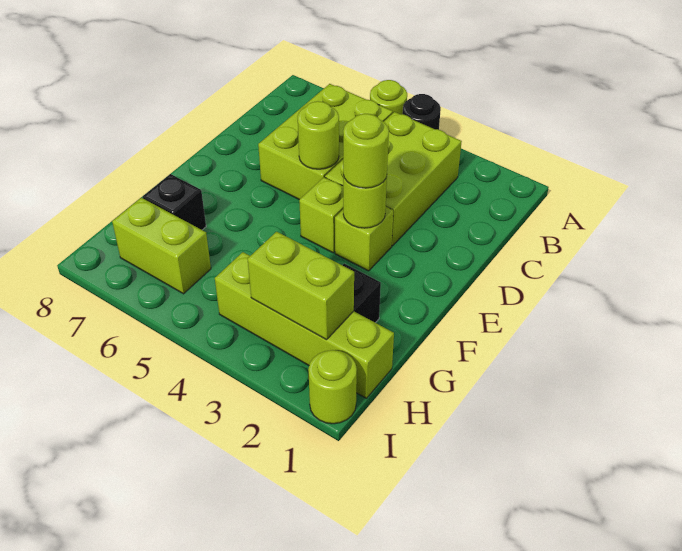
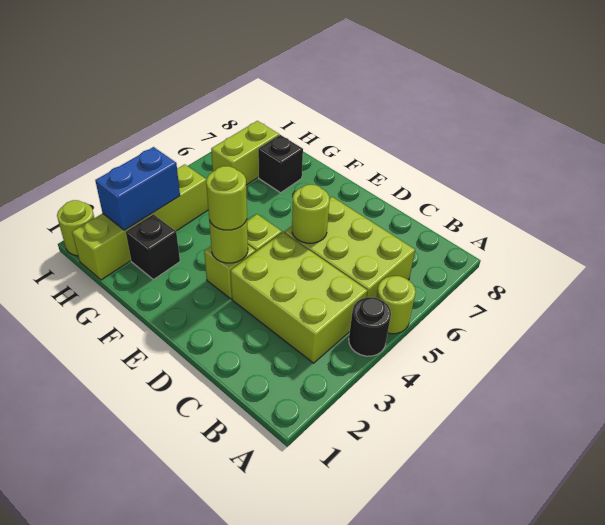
lime 1x2 brick [248,232,354,340] -> blue 1x2 brick [95,147,180,230]

